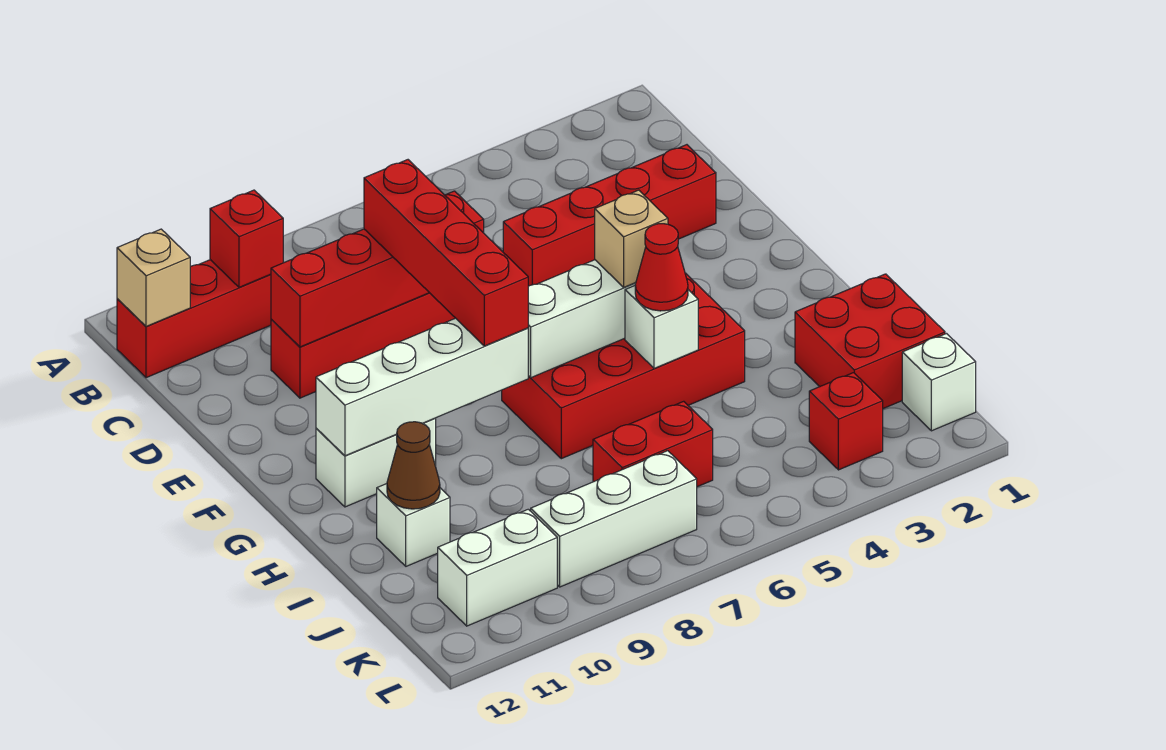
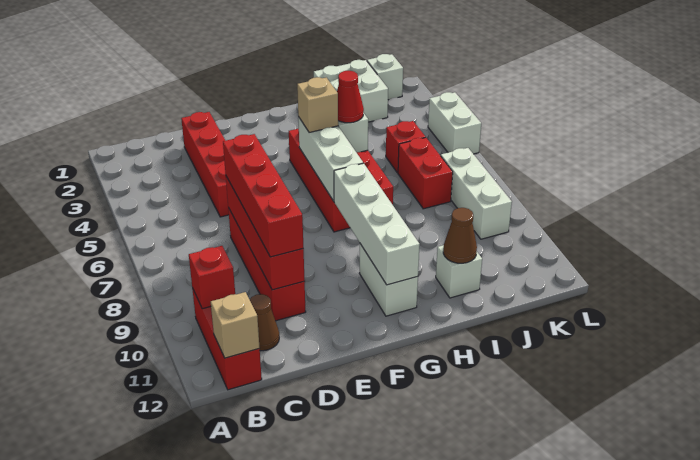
none -> brown 1x1 cone [250,294,279,351]
red 1x4 brick [364,160,528,346] -> red 1x4 brick turned to [223,134,303,257]
red 2x2 brick [795,274,945,409] -> white 2x2 brick [314,60,388,122]
red 1x1 brick [809,373,883,470] -> red 1x1 brick moved to [386,121,425,173]
white 1x2 brick [438,509,557,626] -> white 1x2 brick moved to [428,92,481,154]

